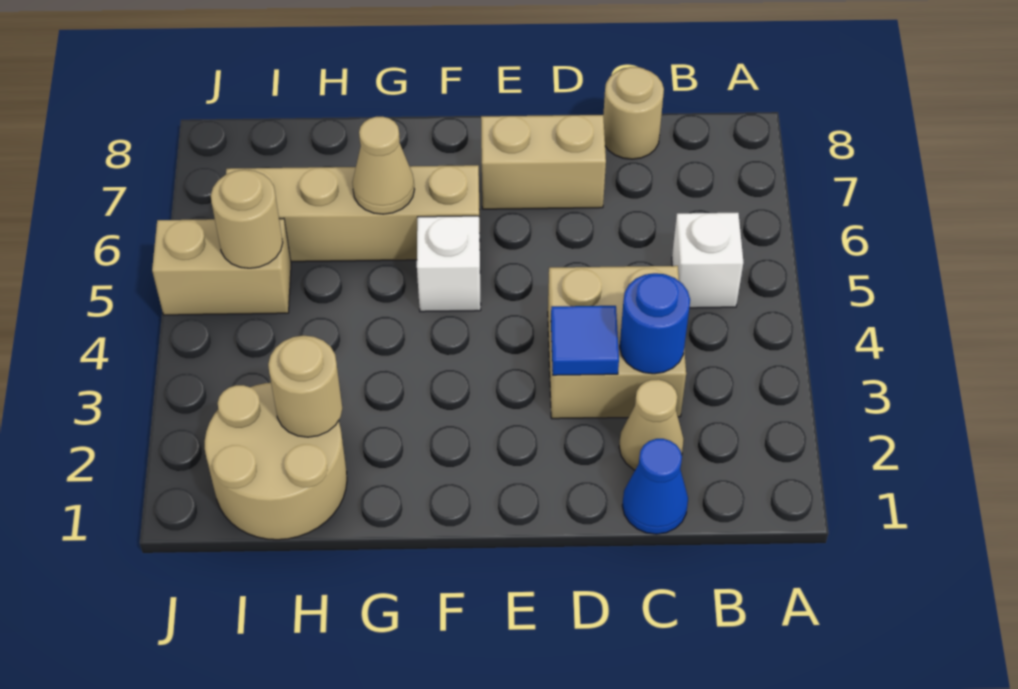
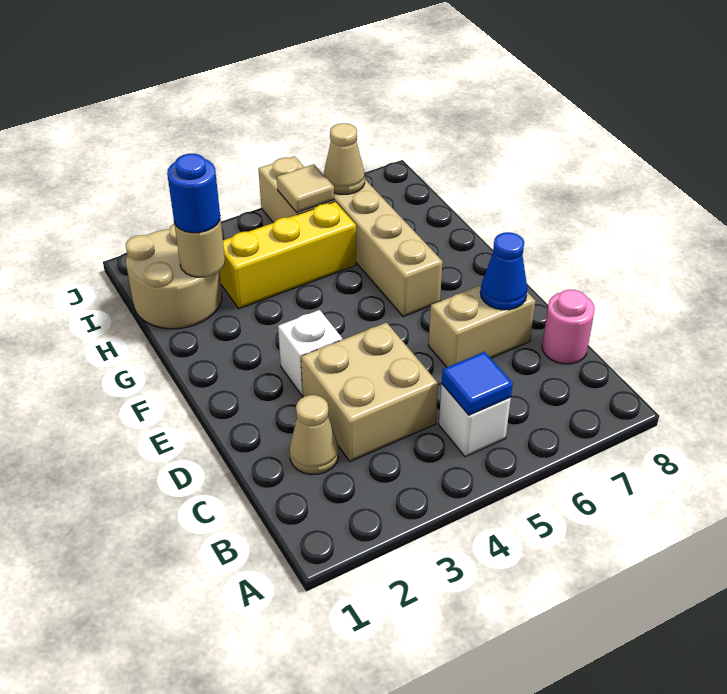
blue 1x1 cone [622,439,688,534] -> blue 1x1 cone moved to [480,232,527,310]
blue 1x1 round brick [620,273,690,374] -> blue 1x1 round brick moved to [167,154,220,233]
tan 1x1 round brick [603,67,664,159] -> pink 1x1 round brick [542,290,595,364]
blue 1x1 tile [551,306,619,375] -> blue 1x1 tile moved to [442,352,513,415]
tan 1x2 brick [481,115,606,209] -> tan 1x2 brick turned to [429,285,535,367]
white 1x1 brick [417,216,481,312] -> white 1x1 brick moved to [278,310,342,396]
tan 1x1 cone [352,117,414,214] -> tan 1x1 cone moved to [324,123,365,194]
none -> yellow 1x3 brick [219,202,356,309]
tan 1x1 round brick [211,170,283,268] -> tan 1x1 tile [277,164,334,213]

